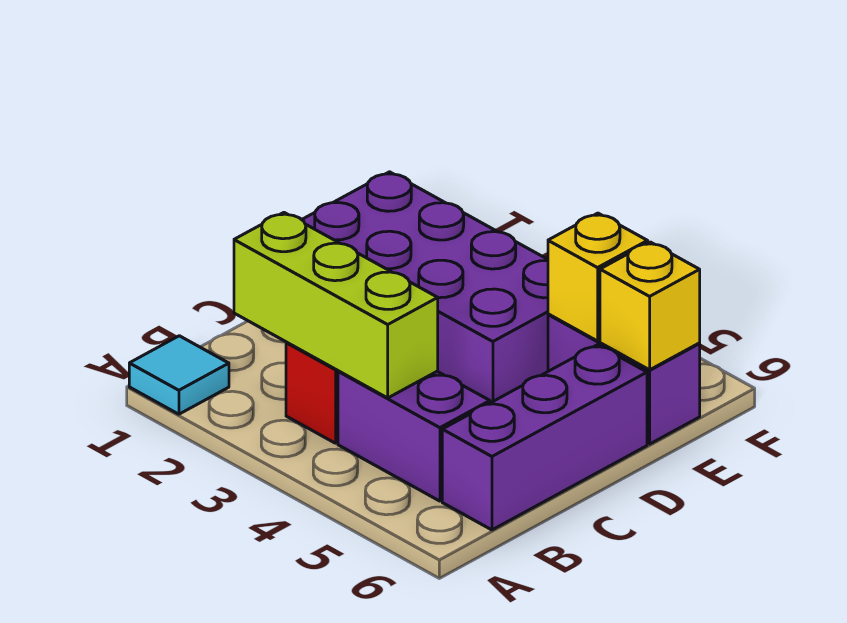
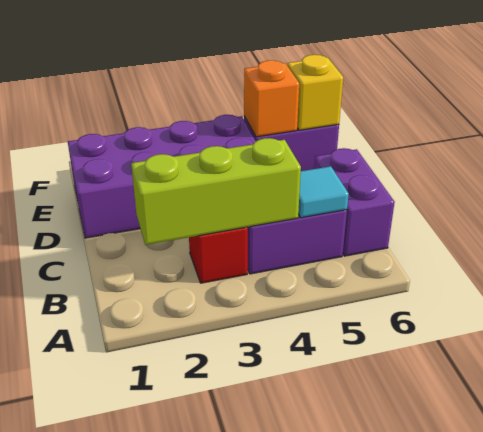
cyan 1x1 tile [129,336,229,414] -> cyan 1x1 tile moved to [298,166,349,218]
purple 1x3 brick [442,345,647,530] -> purple 1x2 brick [314,148,395,256]
yellow 1x1 brick [548,213,648,341] -> orange 1x1 brick [244,60,299,137]

